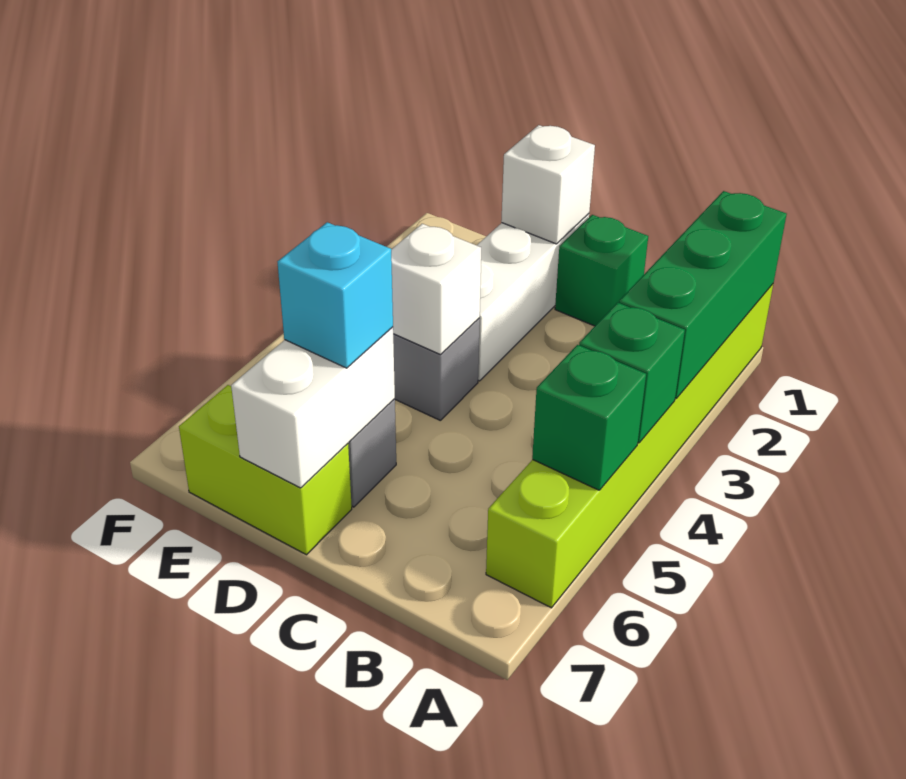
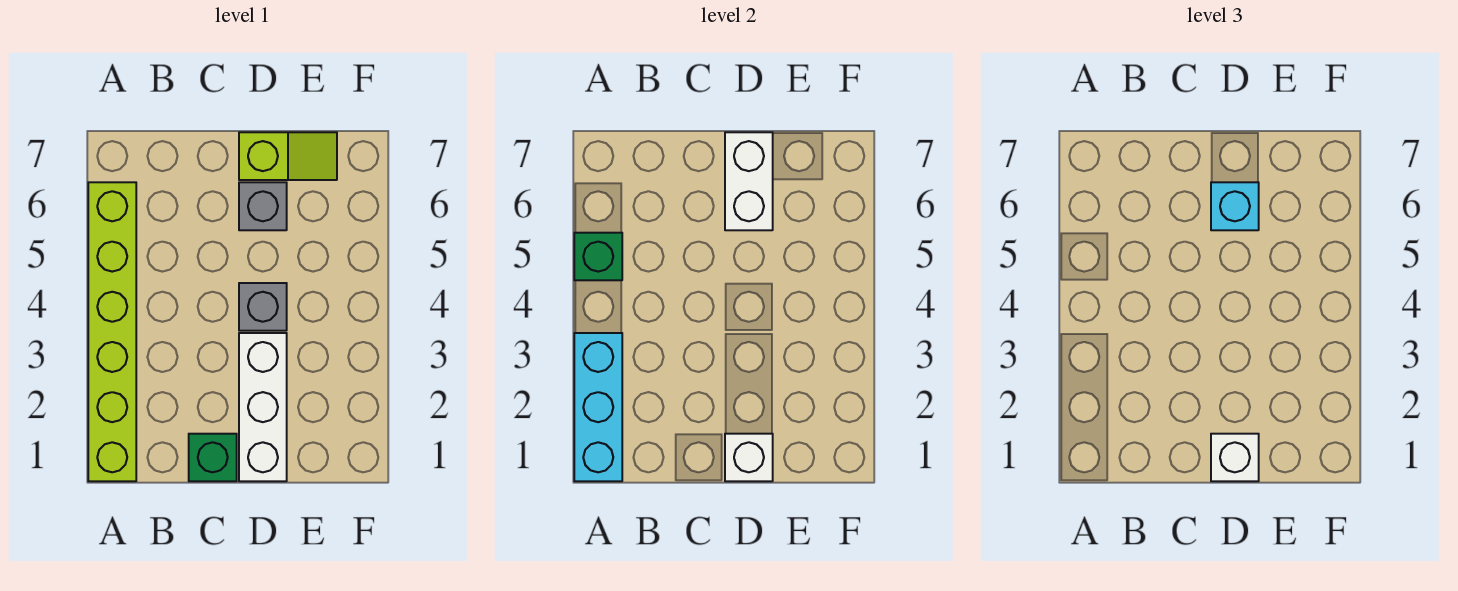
green 1x3 brick [619,191,787,399] -> cyan 1x3 brick [574,333,622,481]
green 1x1 brick [579,303,685,443] -> none
white 1x1 brick [391,224,481,355] -> white 1x1 brick moved to [1211,434,1259,481]
lime 1x2 brick [179,385,352,555] -> lime 1x2 slope [239,132,337,180]

